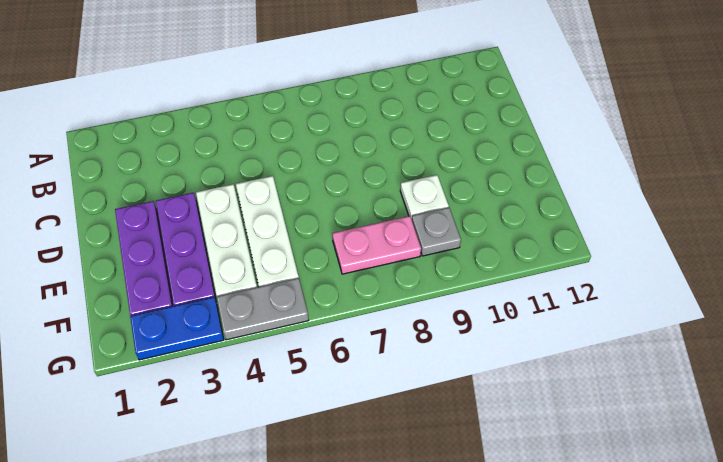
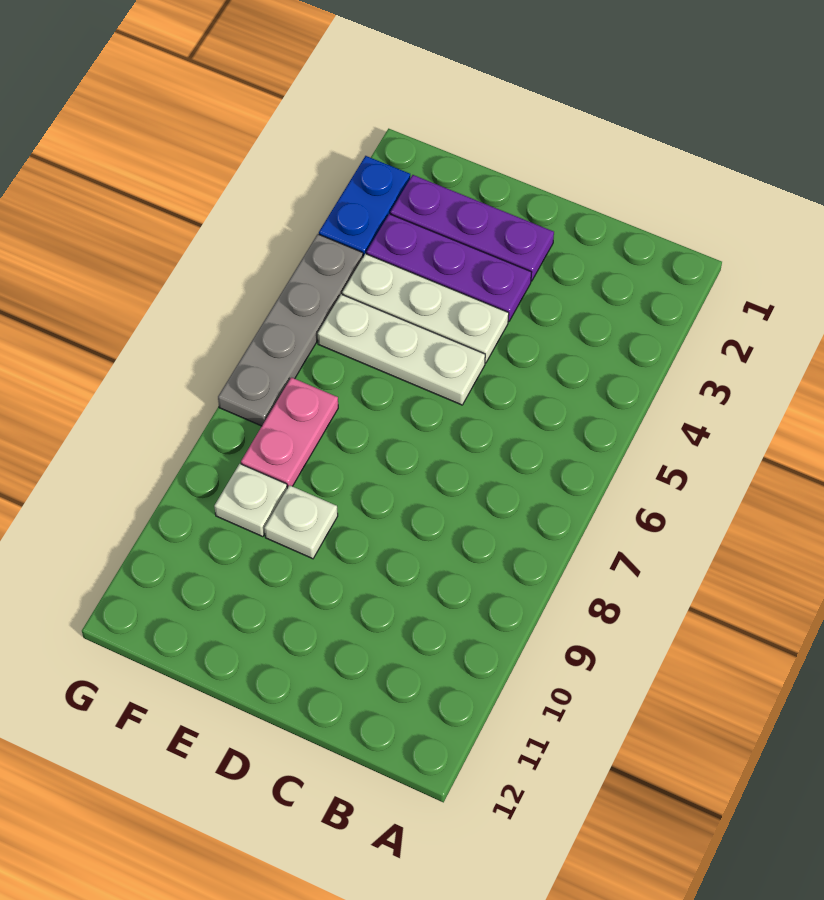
grey 1x1 plate [412,207,461,256] -> white 1x1 plate [214,464,287,537]
grey 1x2 plate [217,278,309,340] -> grey 1x4 plate [218,234,363,426]

